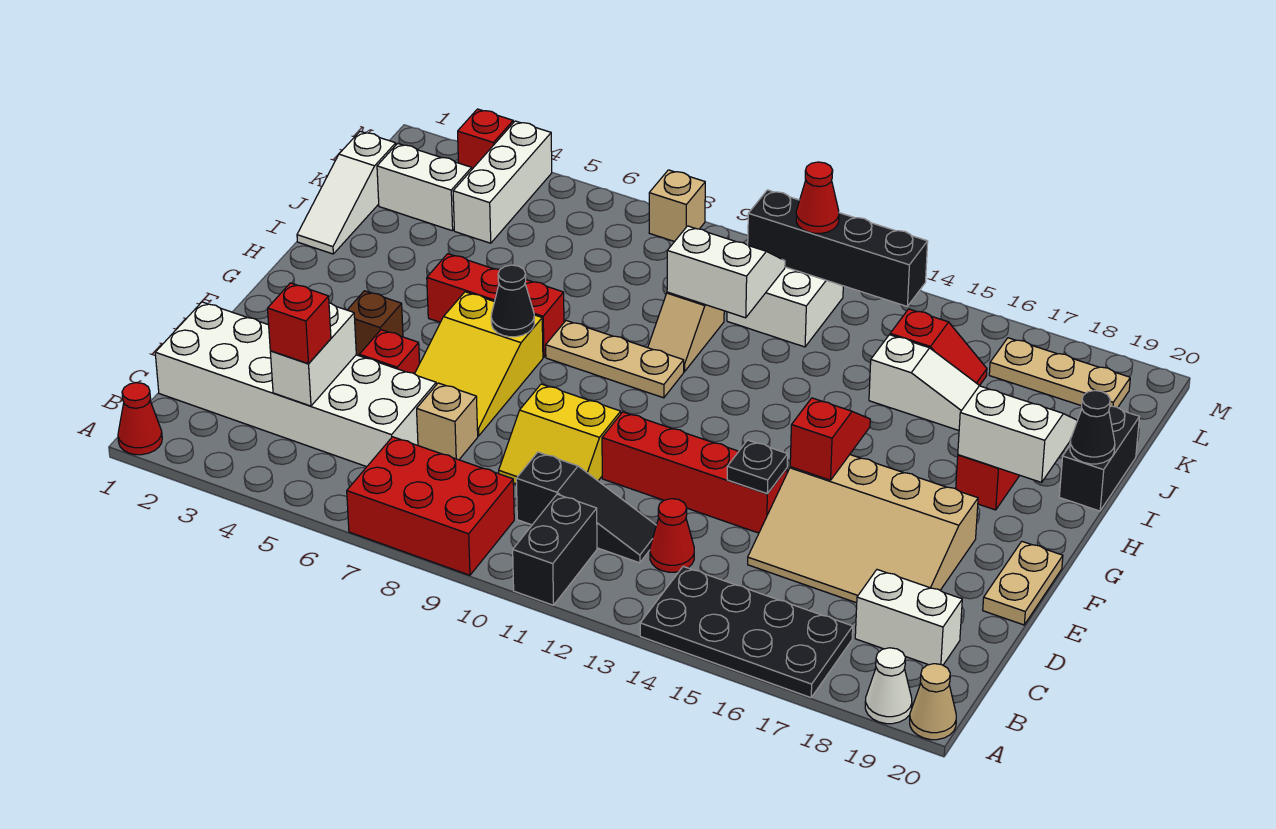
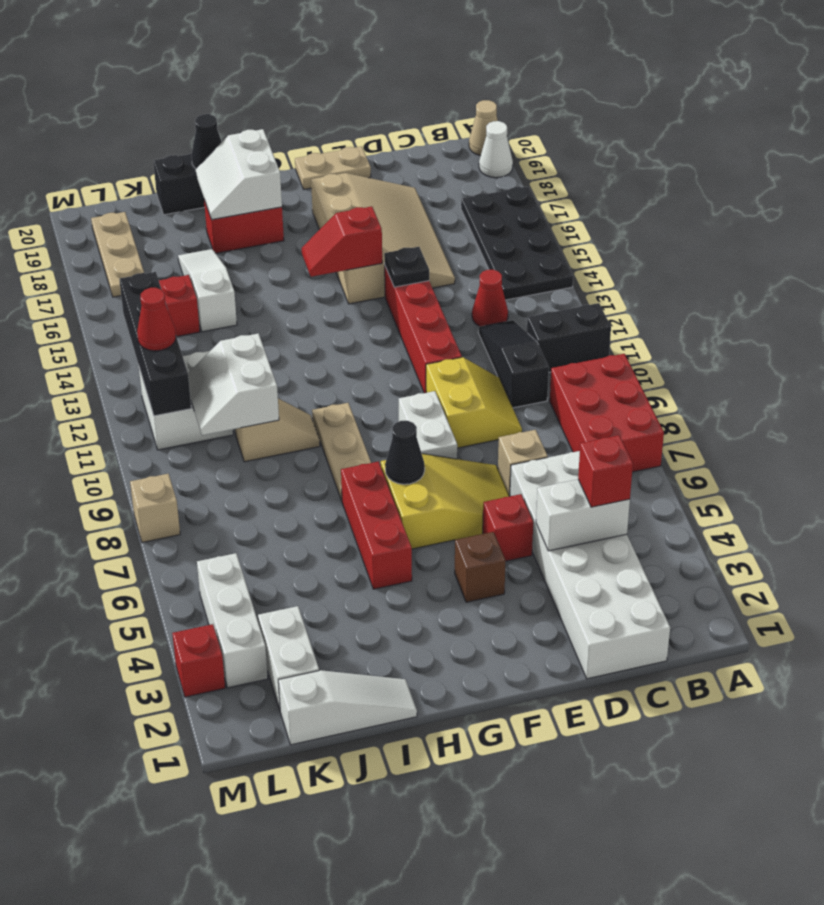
red 1x1 cone [118,383,162,455] -> none
white 1x2 brick [855,570,962,665] -> white 1x2 brick moved to [399,391,457,459]
white 1x3 brick [453,121,552,243] -> white 1x3 brick turned to [197,553,268,688]

